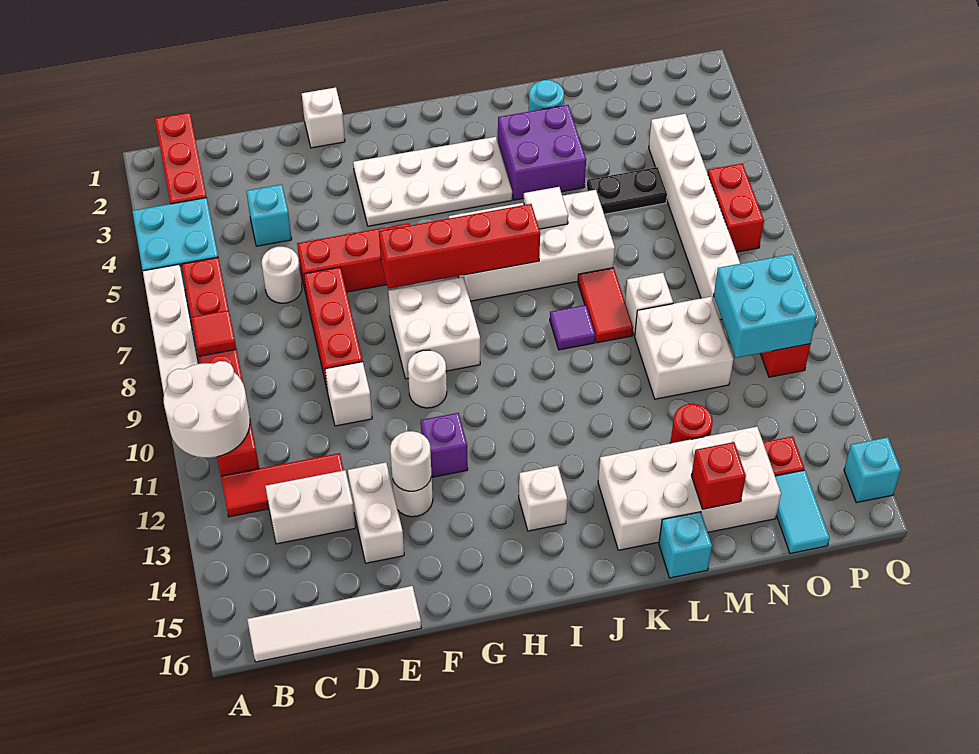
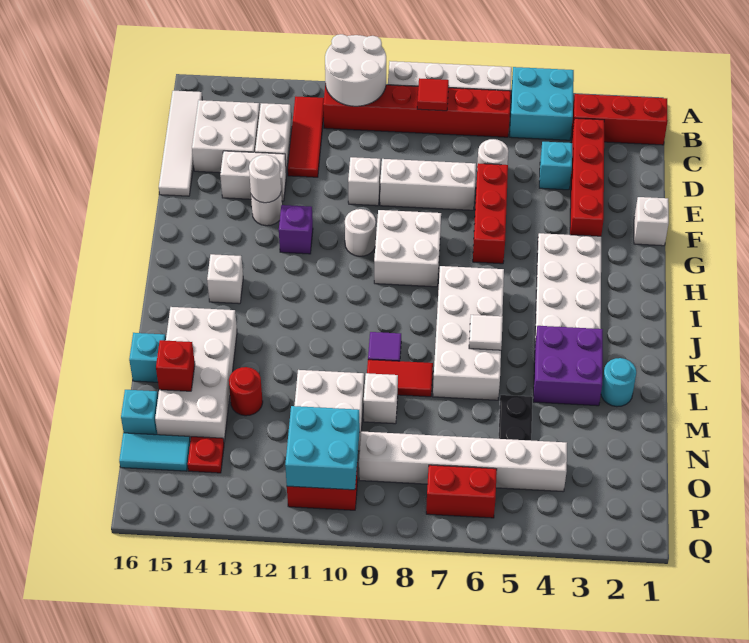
none -> white 2x2 brick [192,100,260,173]
red 1x3 brick [304,267,363,388] -> white 1x3 brick [380,159,476,210]
red 1x4 brick [379,204,540,289] -> red 1x4 brick moved to [570,118,604,236]
cyan 1x1 brick [844,437,901,503] -> cyan 1x1 brick moved to [121,390,158,435]

